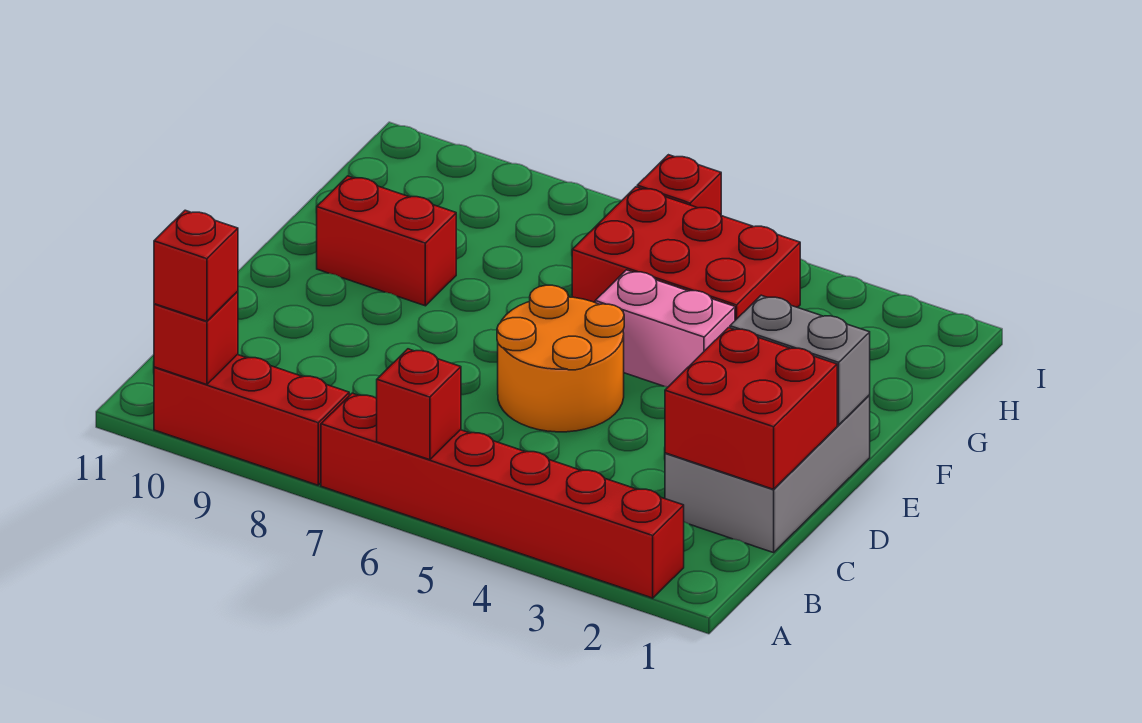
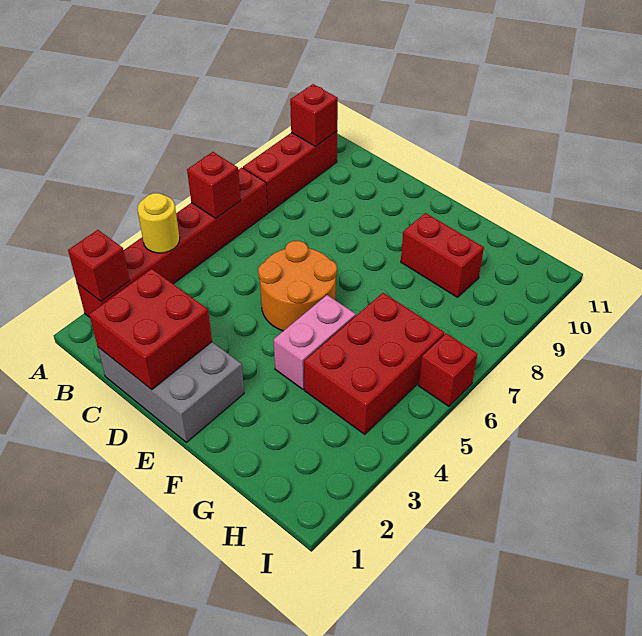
none -> yellow 1x1 round brick [137,193,180,253]
red 1x1 brick [154,210,238,321] -> red 1x1 brick moved to [68,230,130,301]
grey 1x2 brick [730,295,870,425] -> none
red 1x2 brick [317,176,456,306] -> red 1x2 brick turned to [401,213,484,297]

